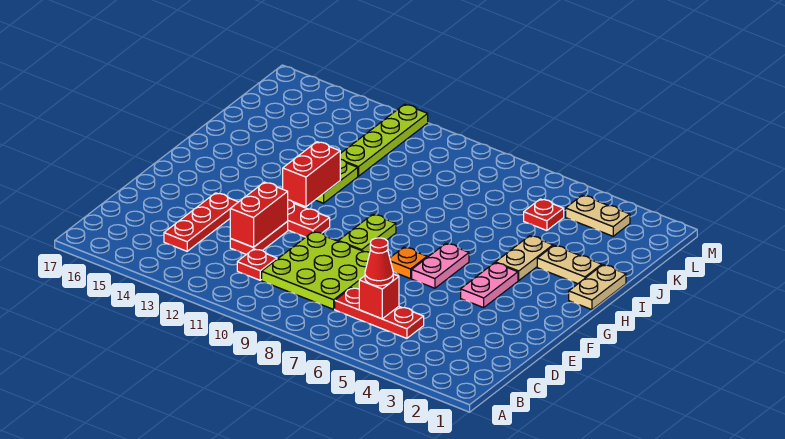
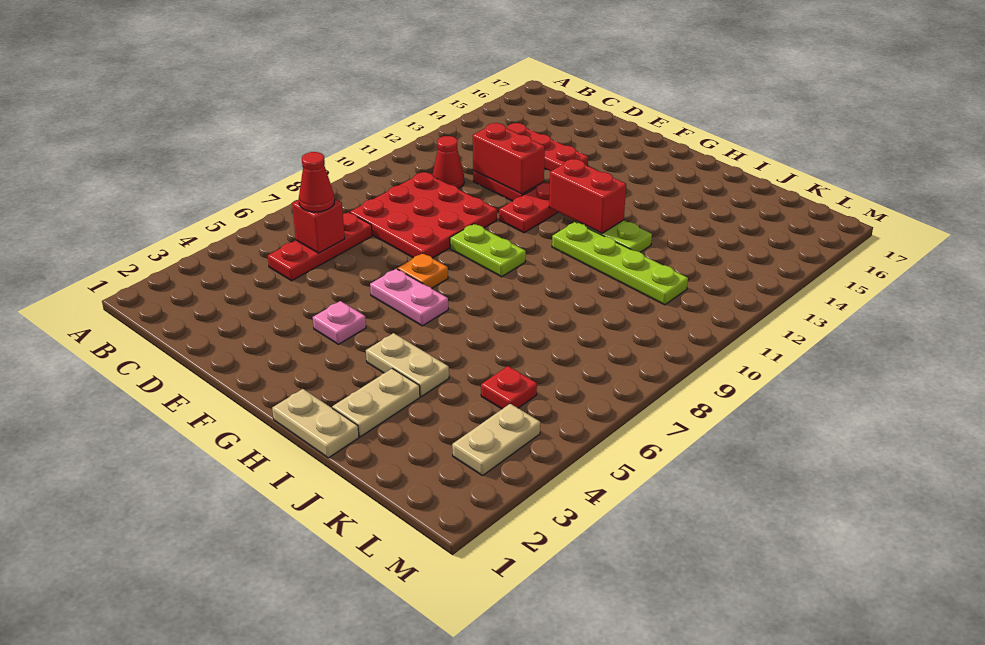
lime 3x3 plate [262,232,370,309] -> red 3x3 plate [350,172,497,258]
red 1x1 plate [237,249,277,280] -> red 1x1 cone [433,136,464,188]
pink 1x2 plate [461,263,518,308] -> pink 1x1 plate [313,301,366,344]
lime 1x4 plate [340,104,428,176] -> lime 1x4 plate moved to [552,222,688,305]

